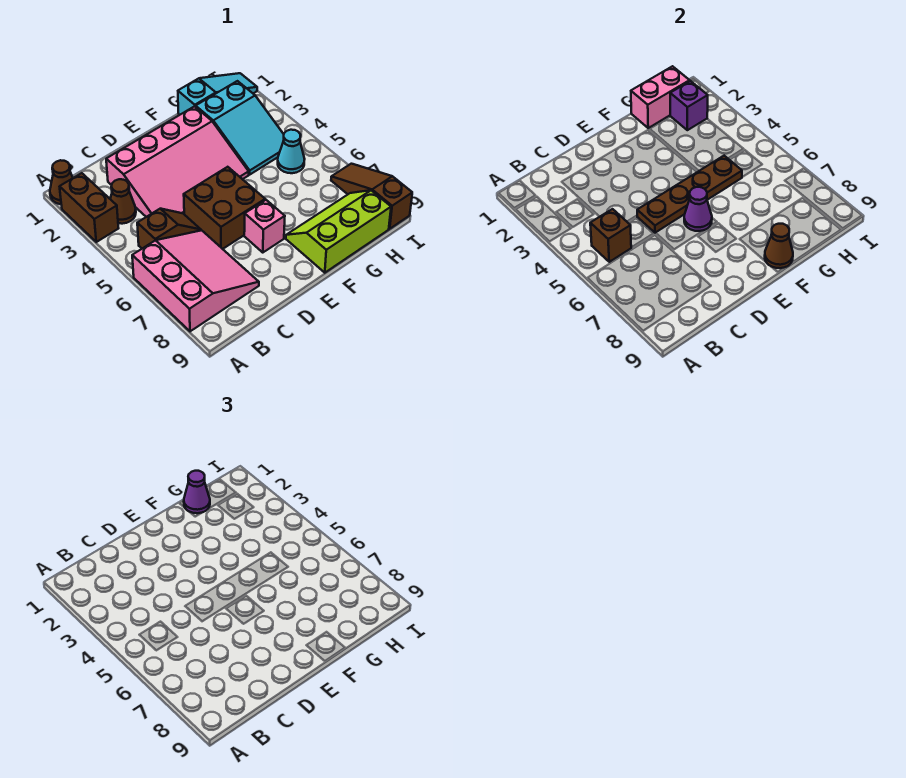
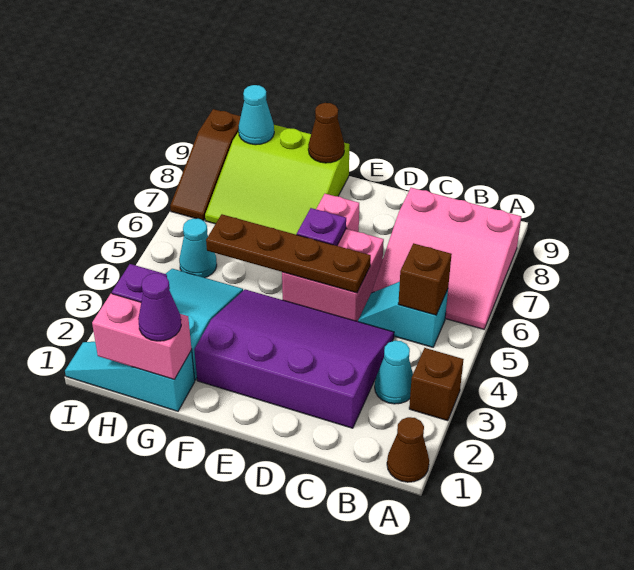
brown 1x2 brick [60,173,119,242] -> brown 1x1 brick [409,348,464,421]
pink 3x3 slope [132,230,259,331] -> pink 3x3 slope turned to [372,188,521,329]
brown 1x1 cone [110,179,136,224] -> cyan 1x1 cone [375,341,413,404]
brown 1x2 slope [137,209,201,248] -> cyan 1x2 slope [358,282,448,347]
pink 3x4 slope [106,106,249,217] -> purple 3x4 slope [194,289,394,428]
brown 2x2 brick [184,167,265,249] -> pink 2x2 brick [282,229,384,322]
purple 1x1 cone [684,187,712,231] -> purple 1x1 plate [297,208,346,246]
lime 2x3 slope [286,190,391,273] -> lime 3x3 slope [205,125,349,235]
none -> cyan 1x1 cone [239,85,274,145]

